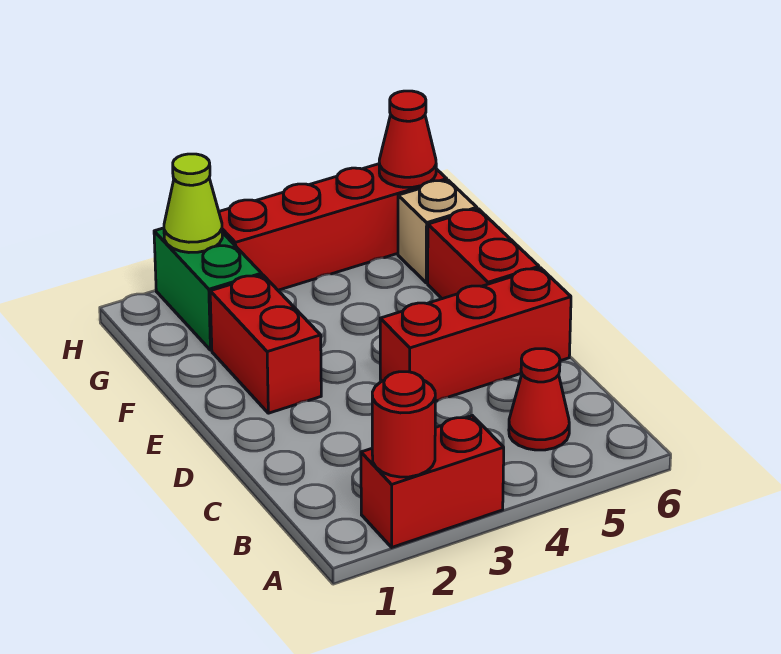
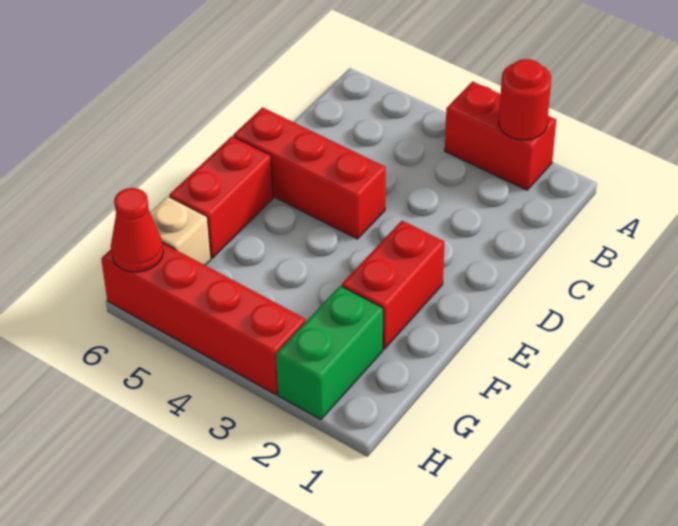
red 1x1 cone [509,349,569,450] -> none
lime 1x1 cone [164,154,222,252] -> none

